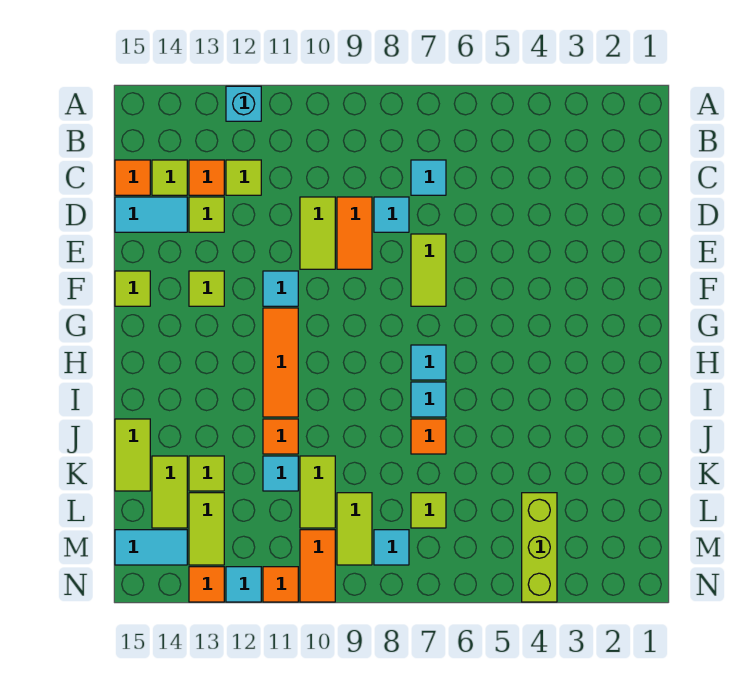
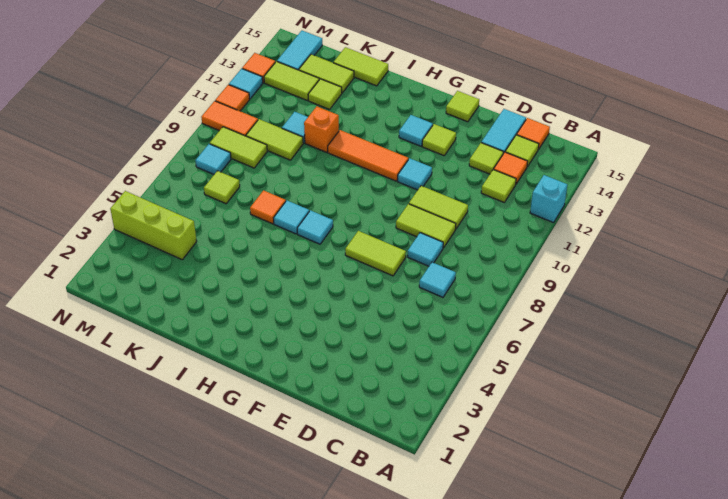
orange 1x2 tile [337,197,372,269] -> lime 1x2 tile [396,204,456,248]
none -> cyan 1x1 tile [399,115,433,146]
orange 1x1 tile [263,419,298,454] -> orange 1x1 brick [304,106,339,152]

